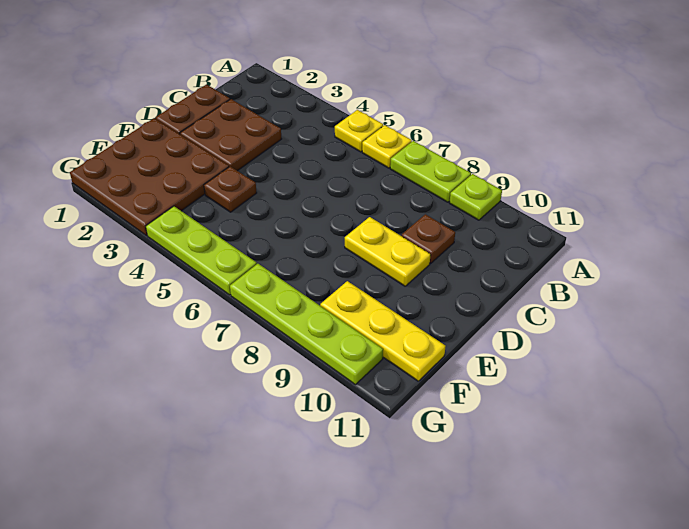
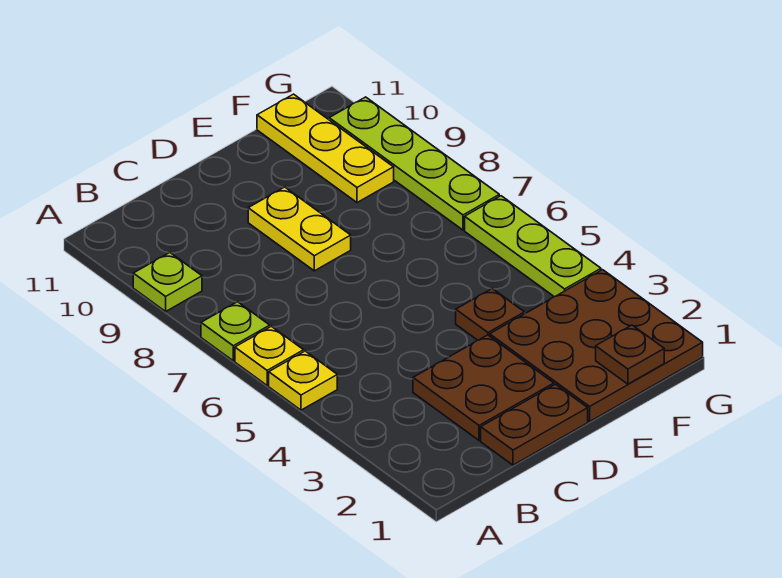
lime 1x2 plate [390,141,471,202] -> lime 1x1 plate [201,302,270,361]
brown 1x1 plate [402,214,455,264] -> brown 1x1 plate moved to [596,325,664,384]

